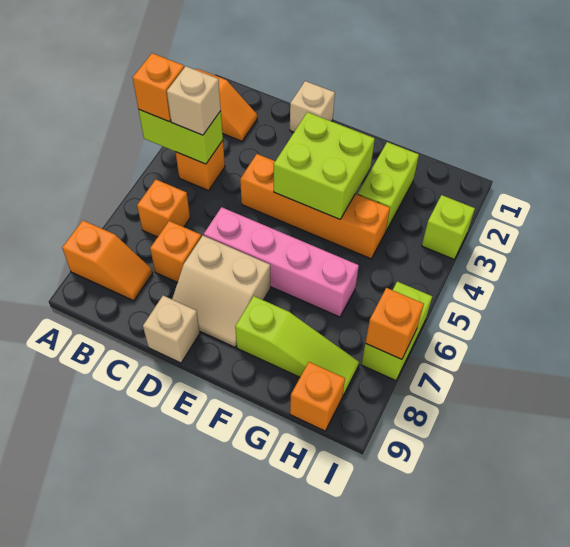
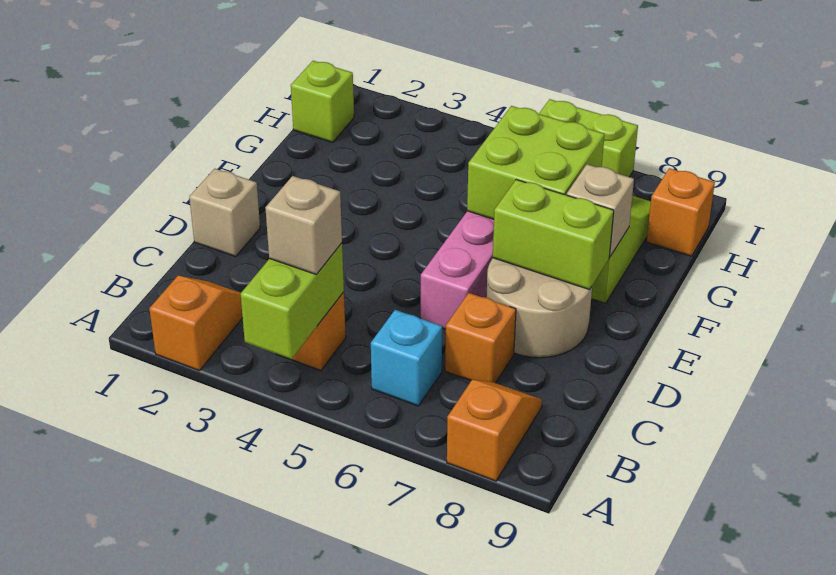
orange 1x1 brick [133,53,184,122] -> none
orange 1x1 brick [137,180,190,237] -> cyan 1x1 brick [371,310,442,406]
orange 1x4 brick [240,154,390,259] -> none
tan 2x2 slope [172,235,270,347] -> tan 2x2 round brick [486,258,592,358]
tan 1x1 brick [143,296,200,363] -> tan 1x1 brick moved to [567,164,634,257]
lime 2x2 brick [274,112,375,219] -> lime 2x2 brick moved to [467,106,605,219]
lime 1x2 brick [358,142,419,231] -> lime 1x2 brick moved to [493,180,614,290]
lime 1x1 brick [422,195,475,259] -> lime 1x1 brick moved to [291,61,354,142]
orange 1x1 brick [365,288,424,359] -> none

